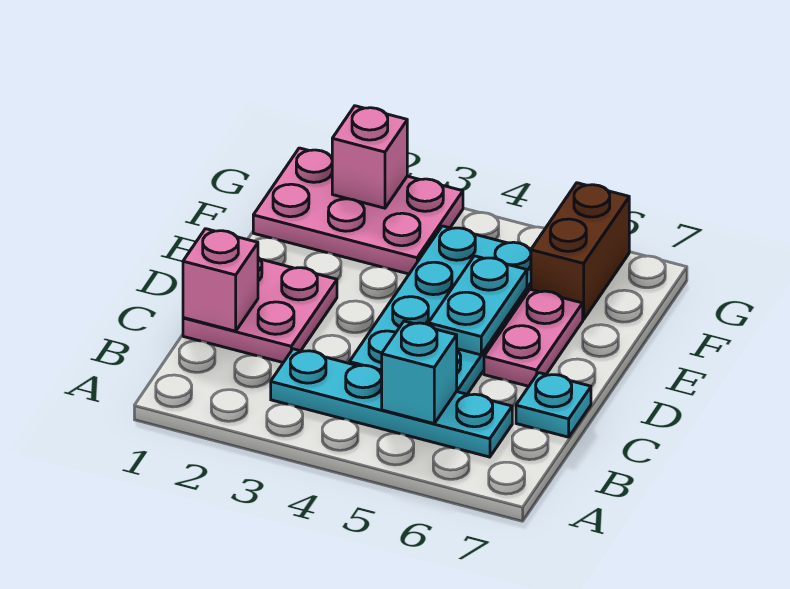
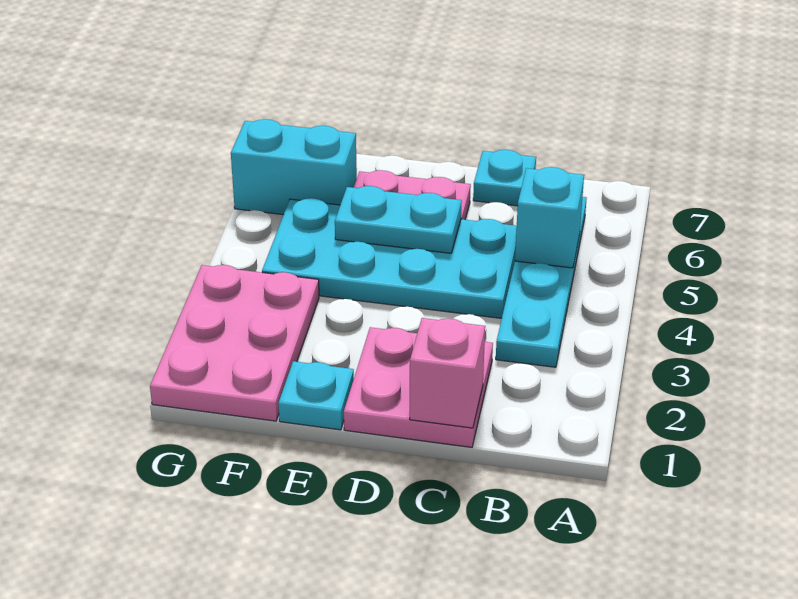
none -> cyan 1x1 plate [278,361,354,430]
brown 1x2 brick [531,183,629,320] -> cyan 1x2 brick [231,119,357,215]
pink 1x1 brick [332,106,407,208] -> none

